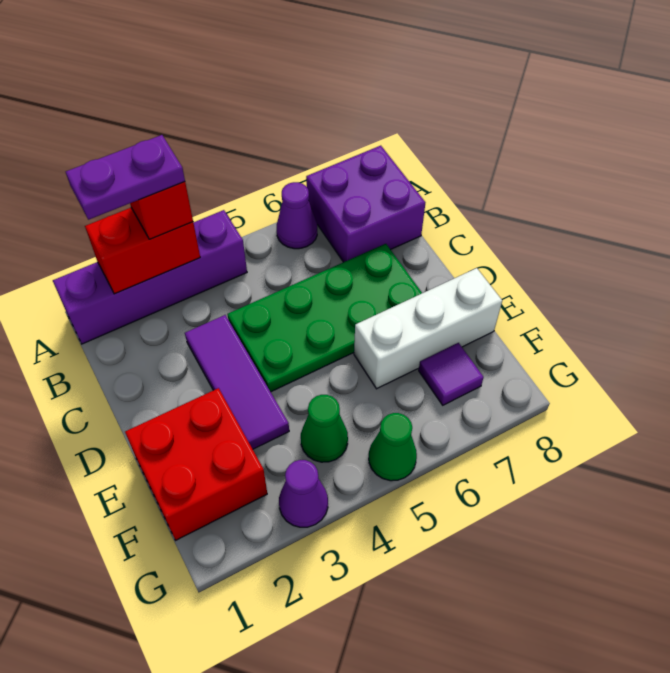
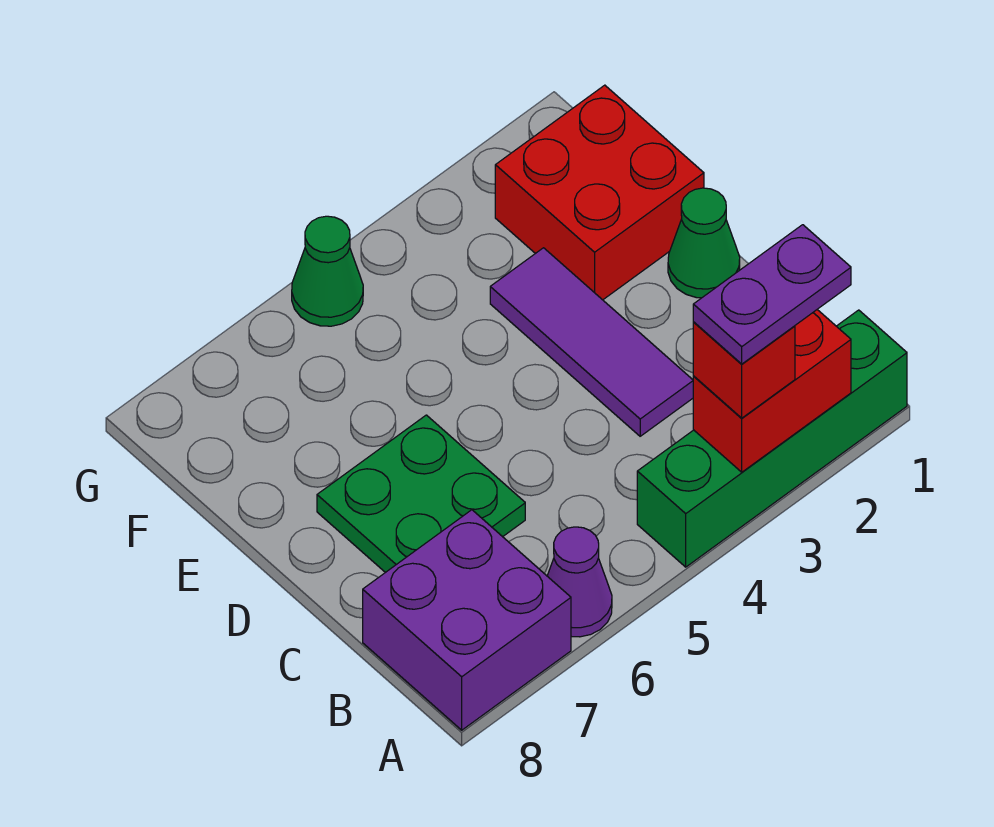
purple 1x4 brick [53,210,247,344] -> green 1x4 brick [637,310,907,567]
green 2x4 plate [228,244,422,392] -> green 2x2 plate [317,415,525,573]
white 1x3 brick [354,268,502,389] -> none
green 1x1 cone [301,395,348,462] -> green 1x1 cone moved to [668,188,740,298]
purple 1x1 tile [419,343,484,405] -> none
purple 1x1 cone [279,460,328,527] -> none

